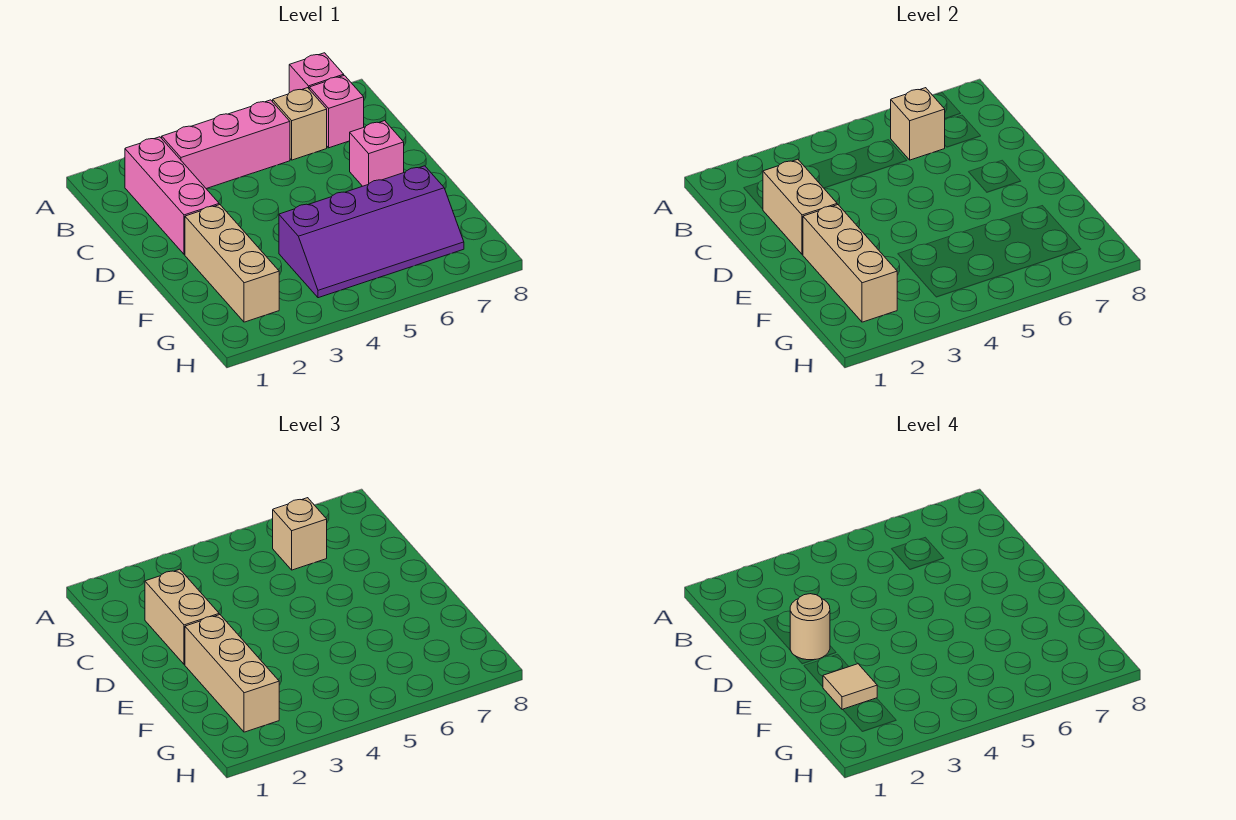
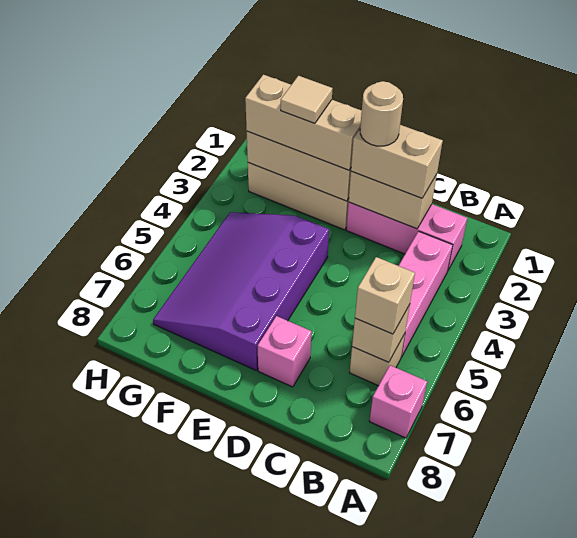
pink 1x1 brick [309,75,364,148] -> none
purple 2x4 slope [279,166,464,298] -> purple 3x4 slope [153,212,329,371]

